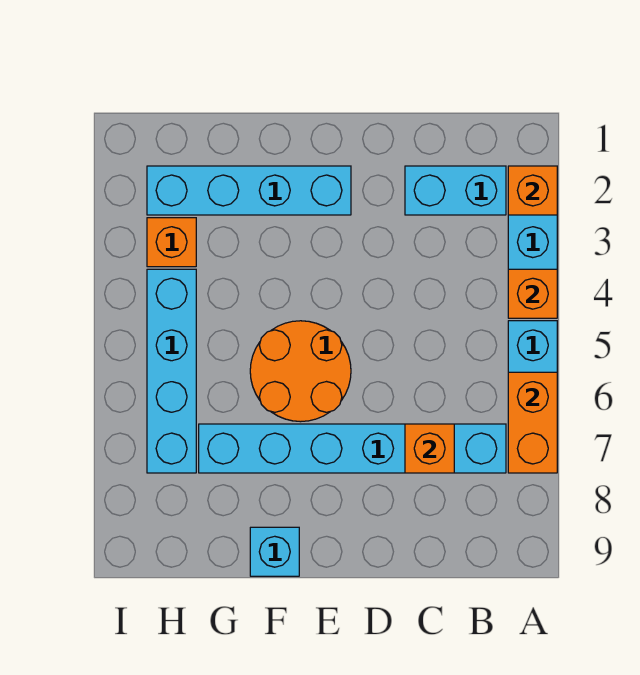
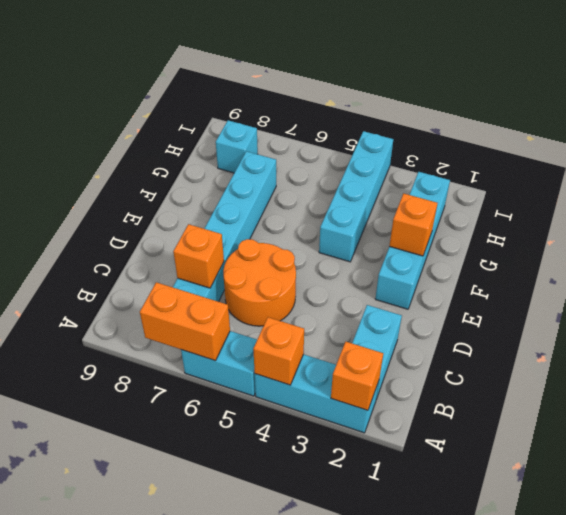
orange 2x2 round brick [250,321,351,422] -> orange 2x2 round brick moved to [223,239,296,326]
cyan 1x1 brick [250,527,299,576] -> cyan 1x1 brick moved to [216,120,258,173]
orange 1x1 brick [147,218,196,267] -> orange 1x1 brick moved to [389,194,438,256]
cyan 1x4 brick [147,269,196,473] -> cyan 1x4 brick turned to [319,131,393,262]

